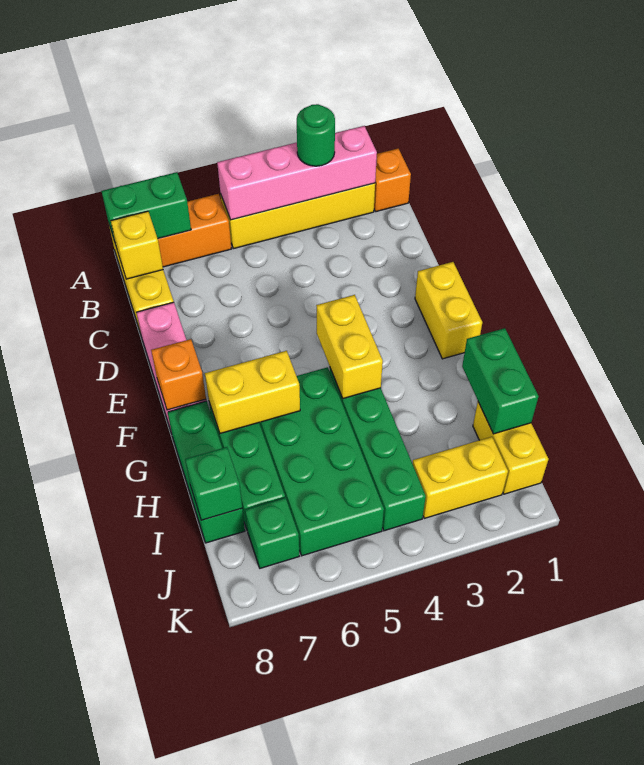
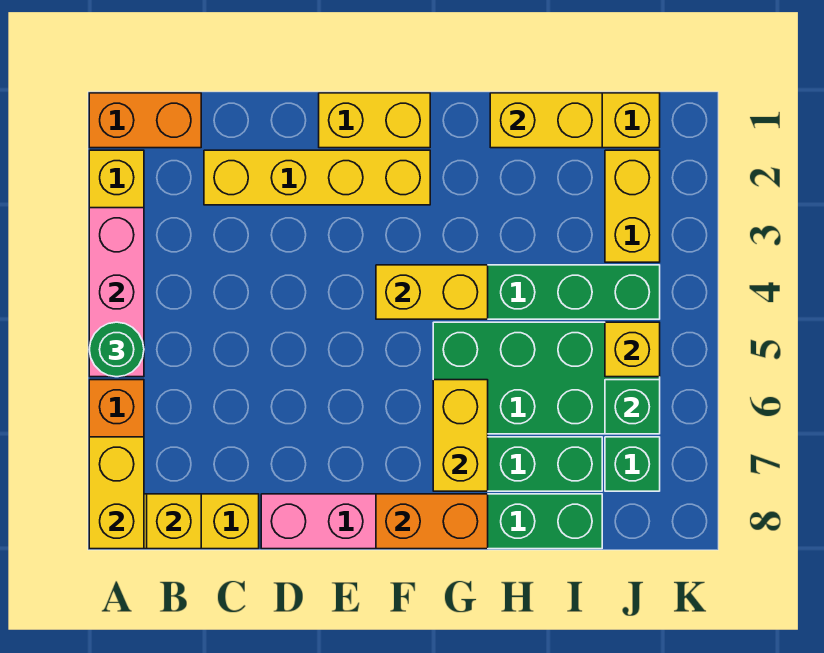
orange 1x1 brick [374,149,411,212] -> orange 1x2 brick [89,93,201,148]
pink 1x4 brick [217,126,377,220] -> pink 1x3 brick [89,208,144,377]
green 1x1 round brick [297,104,335,166] -> green 1x1 round brick moved to [89,322,144,377]
green 1x2 brick [102,172,191,245] -> yellow 1x2 brick [89,437,144,549]
none -> yellow 1x4 brick [204,150,430,205]
orange 1x1 brick [151,339,206,410] -> orange 1x2 brick [376,494,488,549]
green 1x2 brick [462,328,539,434] -> yellow 1x2 brick [490,93,602,148]
green 1x1 brick [185,447,242,520] -> green 1x1 brick moved to [605,380,660,434]
none -> yellow 1x1 brick [605,322,660,377]

